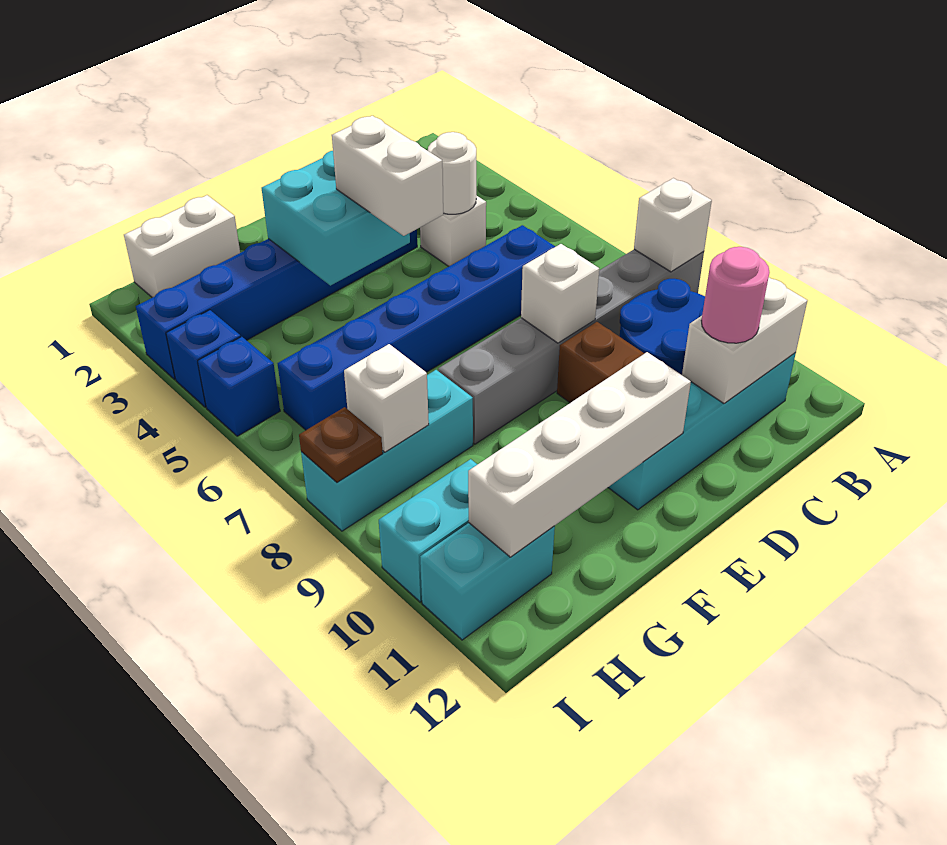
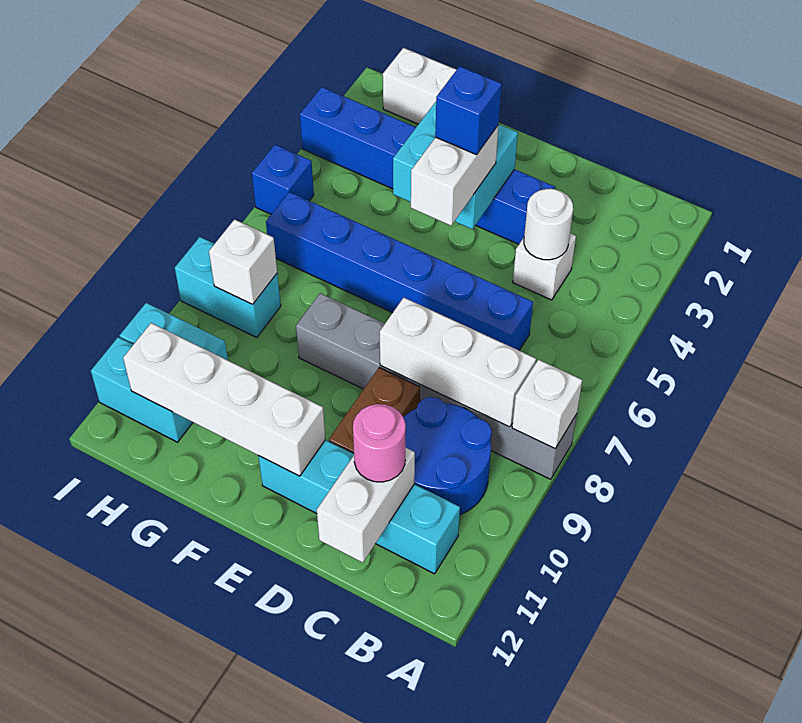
white 1x2 brick [682,278,807,403] -> white 1x2 brick turned to [317,447,415,563]
white 1x1 brick [521,244,599,343] -> white 1x3 brick [380,298,536,427]
cyan 1x3 brick [301,370,473,531] -> cyan 1x2 brick [175,237,281,338]
blue 1x1 brick [166,310,241,407] -> blue 1x1 brick moved to [435,66,502,155]
brown 1x1 plate [299,407,383,482] -> none

